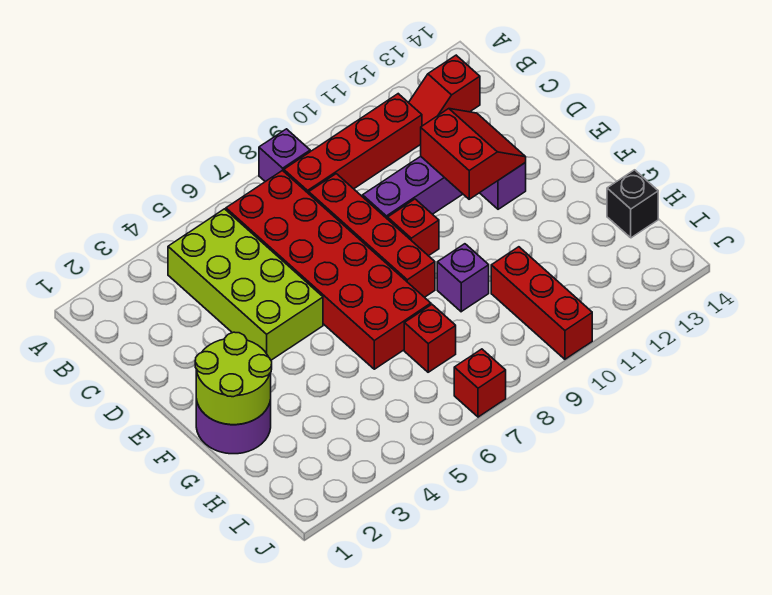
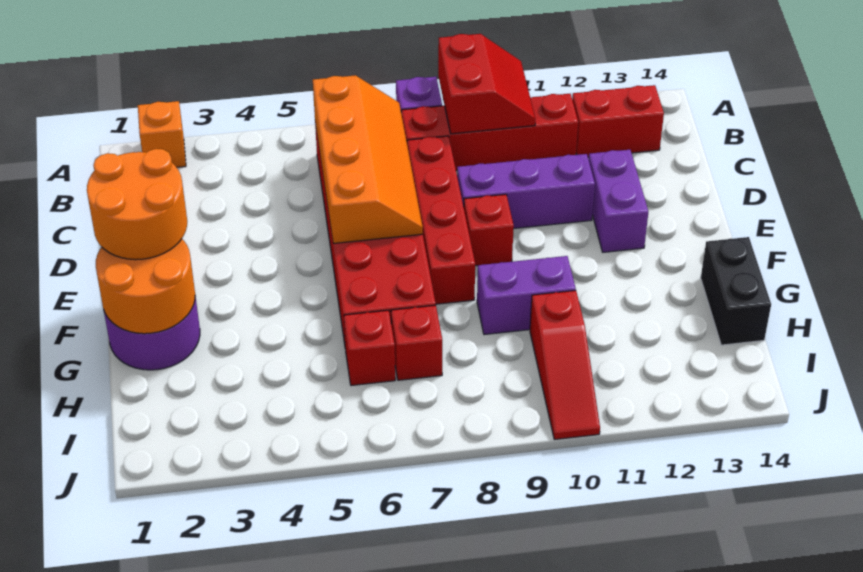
none -> orange 1x1 brick [138,101,186,167]
lime 2x4 brick [168,209,323,360] -> none
none -> orange 2x4 slope [313,75,423,243]
red 1x2 slope [409,55,480,126] -> red 1x2 brick [572,85,664,157]
red 2x2 slope [421,109,526,199] -> red 2x2 slope moved to [438,34,535,134]
none -> orange 2x2 round brick [87,149,187,260]
lime 2x2 round brick [195,332,272,425] -> orange 2x2 round brick [96,239,195,334]
purple 1x1 brick [437,244,489,312] -> purple 1x2 brick [477,256,576,335]
red 1x3 brick [491,247,592,359] -> red 1x3 slope [530,290,600,440]
black 1x1 brick [607,170,658,238] -> black 1x2 brick [701,237,771,345]
red 1x1 brick [454,349,506,417] -> red 1x1 brick moved to [344,310,395,386]

